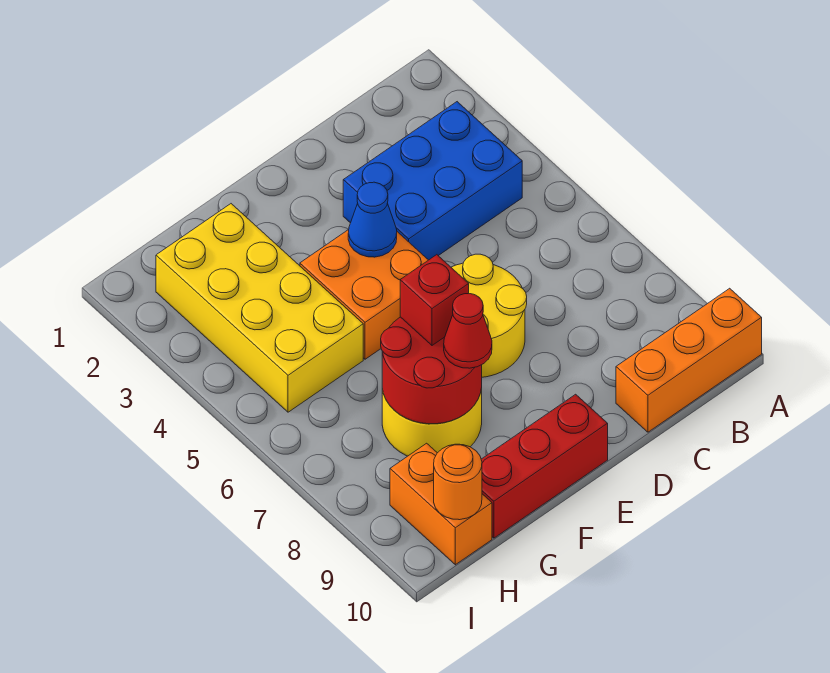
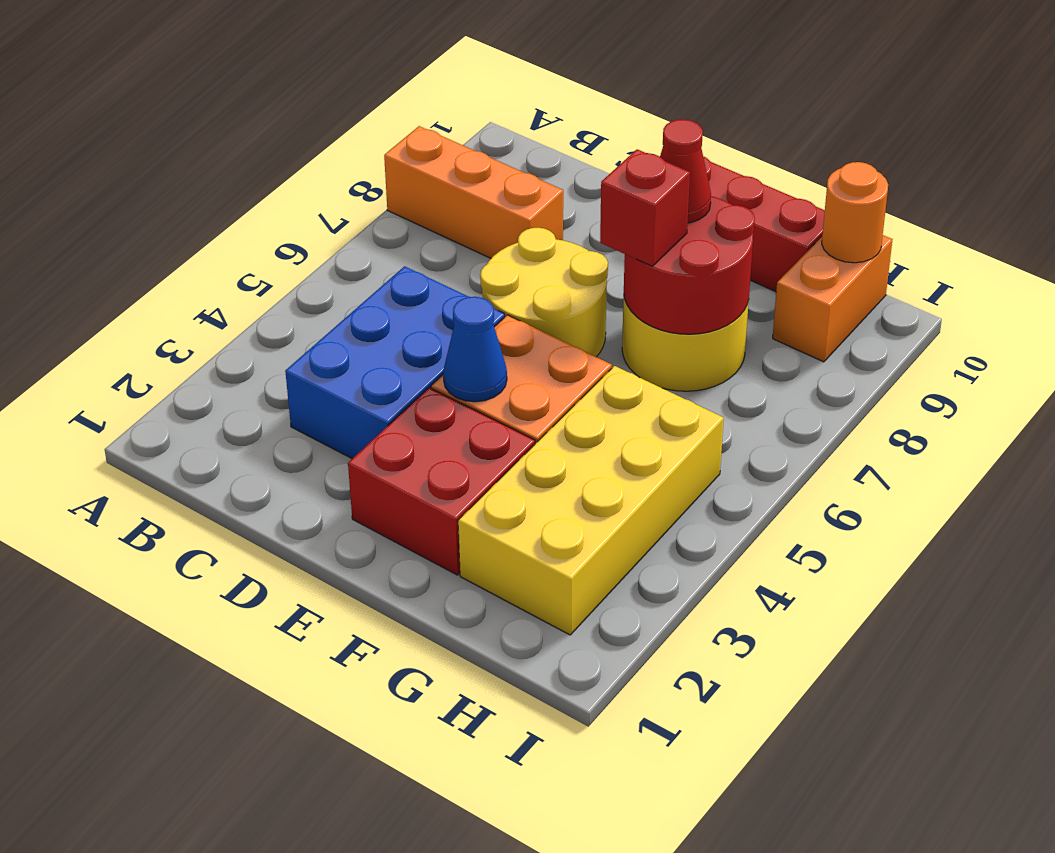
orange 1x3 brick [616,288,762,432] -> orange 1x3 brick moved to [384,126,563,258]
blue 2x3 brick [343,102,522,260] -> blue 2x3 brick turned to [285,266,505,459]
none -> red 2x2 brick [348,388,535,575]

